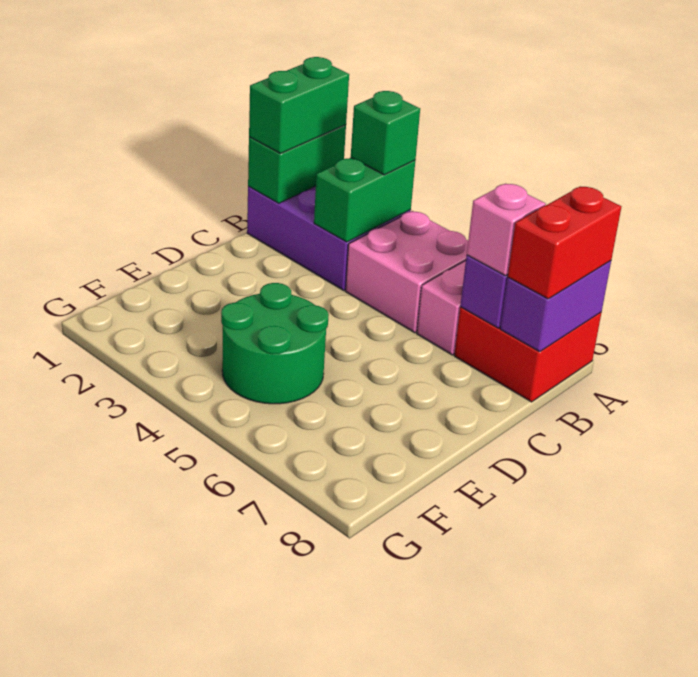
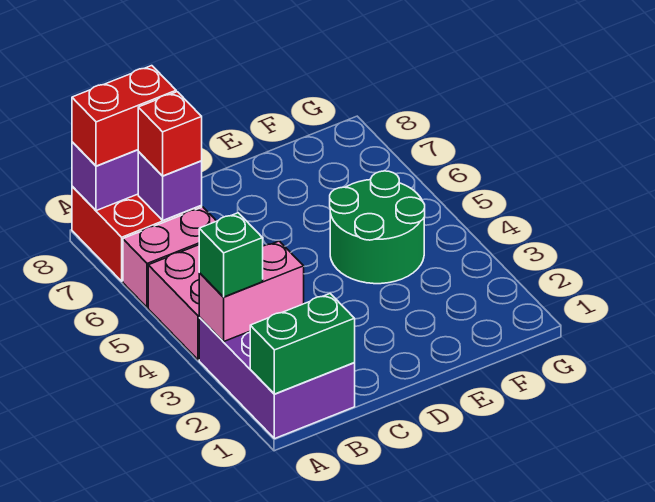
green 1x2 brick [249,57,349,153] -> none
green 1x2 brick [314,158,415,242] -> pink 1x2 brick [199,241,304,341]
pink 1x1 brick [467,184,546,276] -> red 1x1 brick [138,92,202,176]

